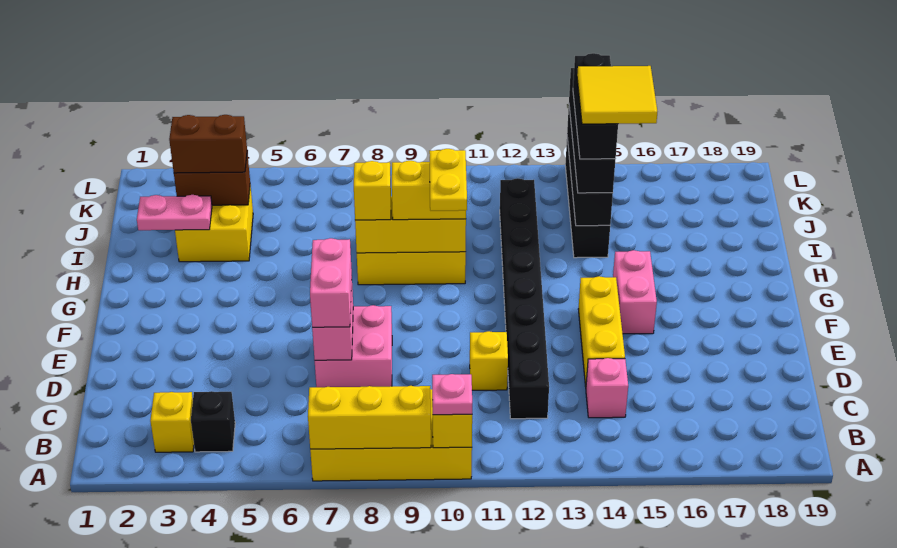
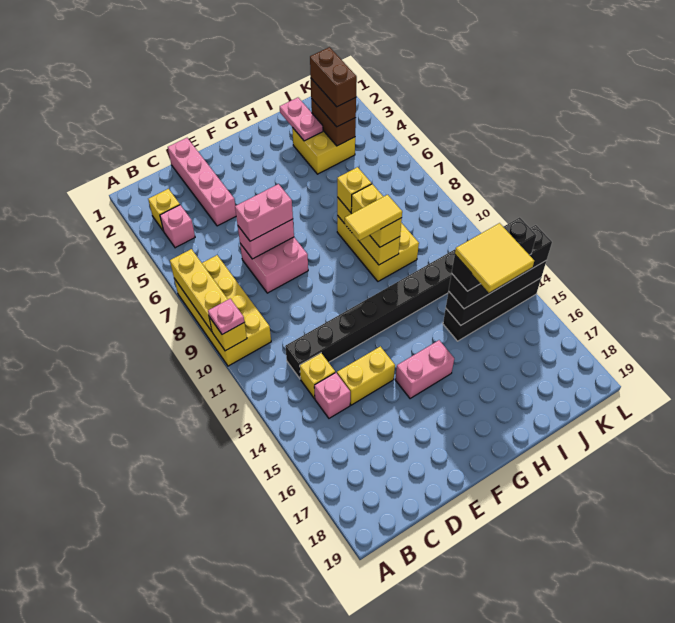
black 1x1 brick [191,391,235,452] -> pink 1x1 brick [160,205,195,248]
none -> pink 1x4 brick [168,138,236,226]
yellow 1x1 brick [470,331,508,390] -> yellow 1x1 brick moved to [300,353,335,398]
yellow 1x3 brick [578,276,625,387] -> yellow 1x2 brick [337,346,395,405]
yellow 1x2 plate [429,149,467,211] -> yellow 1x2 tile [345,195,402,241]
none -> brown 1x2 brick [310,47,357,107]

